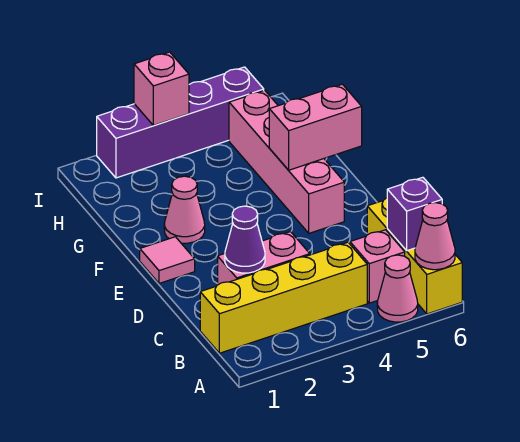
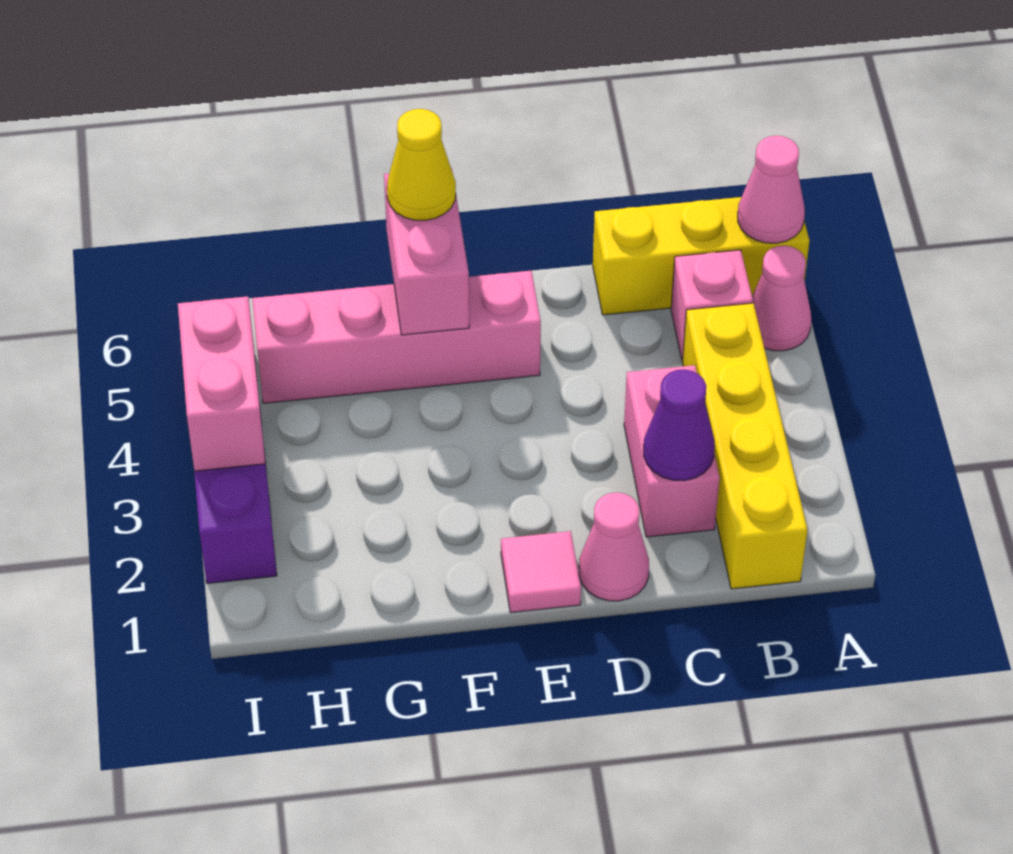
purple 1x1 brick [387,177,442,251] -> none
pink 1x1 cone [164,176,205,243] -> pink 1x1 cone moved to [579,493,649,601]
none -> yellow 1x1 cone [387,109,456,220]
pink 1x1 brick [134,52,189,125] -> pink 1x2 brick [178,296,265,471]

